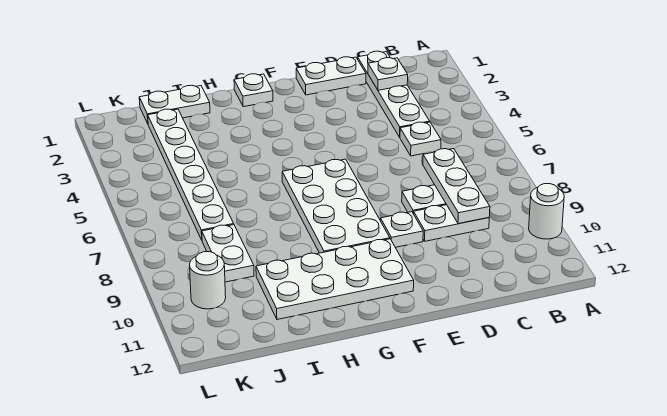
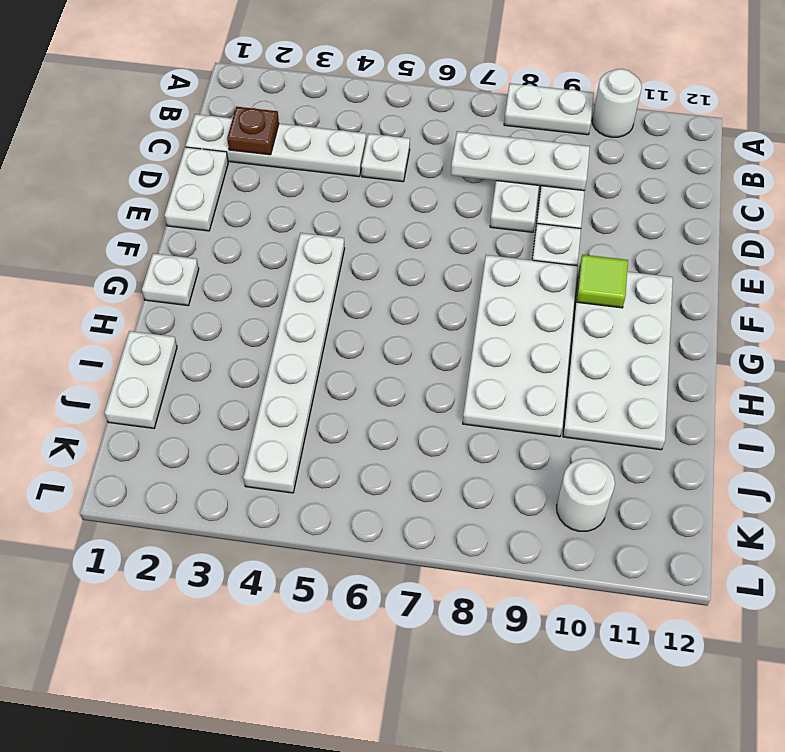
white 1x1 plate [368,58,408,90] -> brown 1x1 plate [227,107,279,155]
white 2x4 plate [282,159,390,253] -> white 2x4 plate turned to [463,255,578,437]
none -> lime 1x1 tile [577,255,628,308]
white 1x6 plate [148,109,234,240] -> white 1x6 plate turned to [243,233,345,493]
white 1x2 plate [202,225,254,282] -> white 1x2 plate moved to [504,83,594,135]

